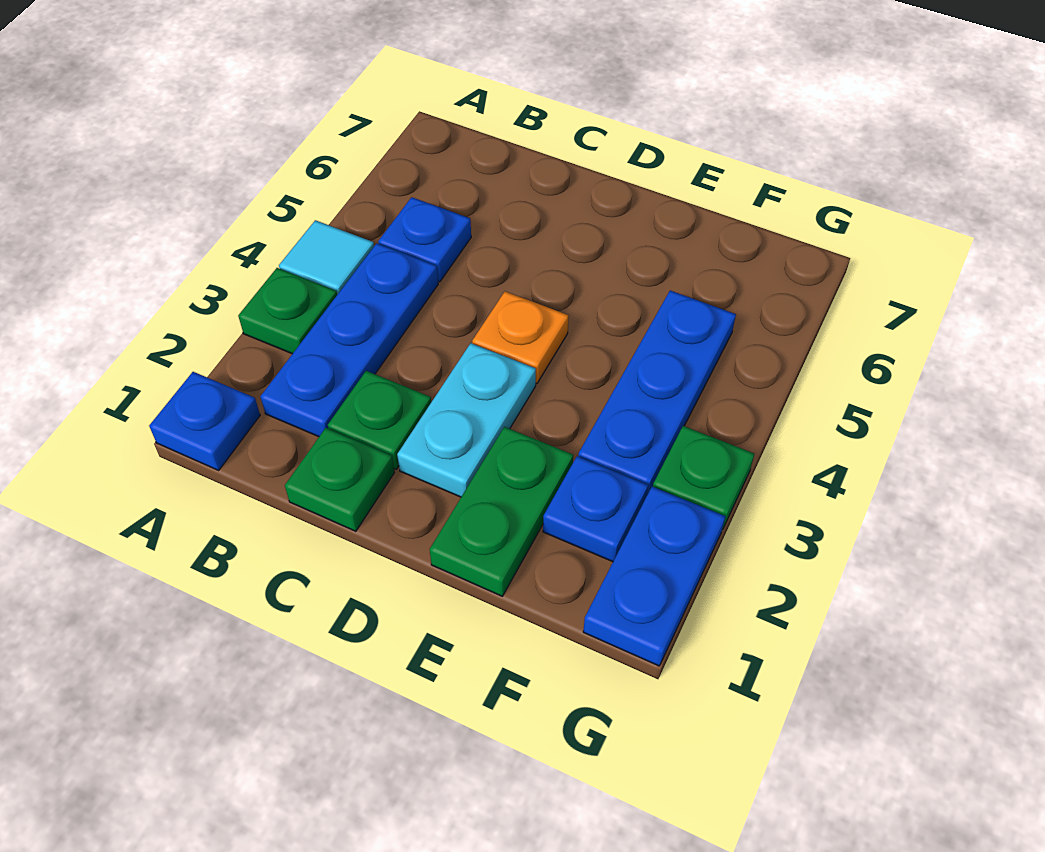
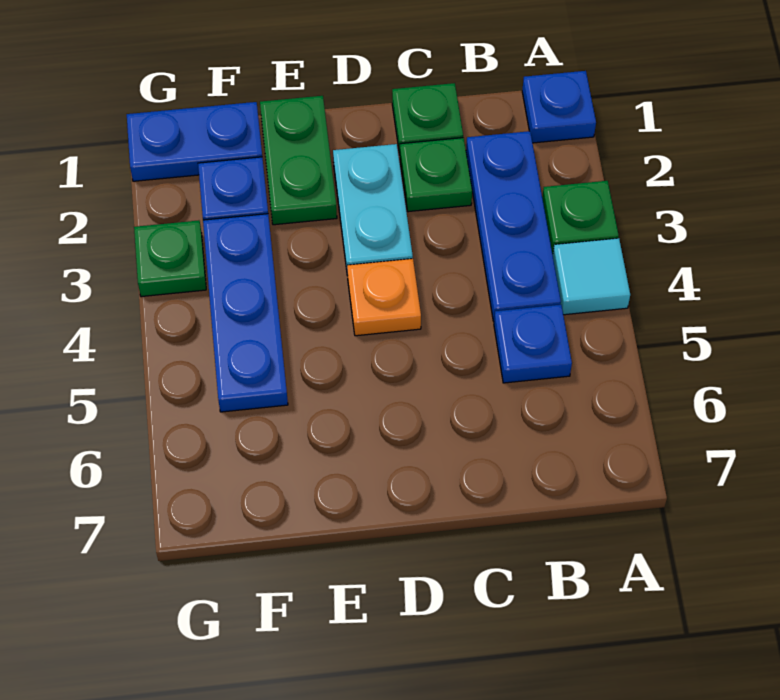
blue 1x2 plate [583,487,725,666] -> blue 1x2 plate turned to [127,102,262,181]

